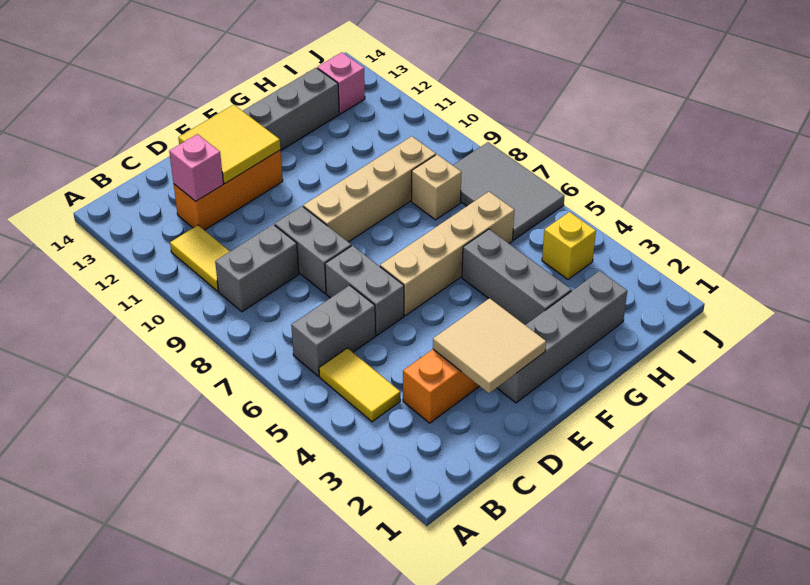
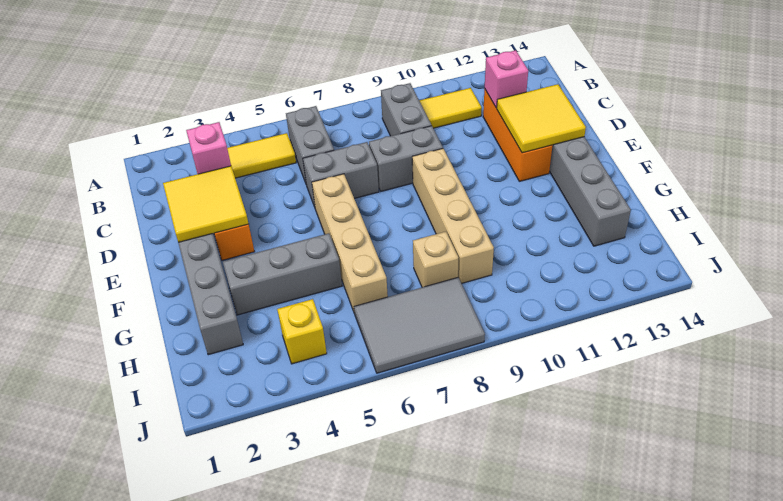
tan 2x2 tile [433,298,546,393] -> yellow 2x2 tile [163,166,249,242]
pink 1x1 brick [317,52,365,114] -> pink 1x1 brick moved to [186,122,231,174]

